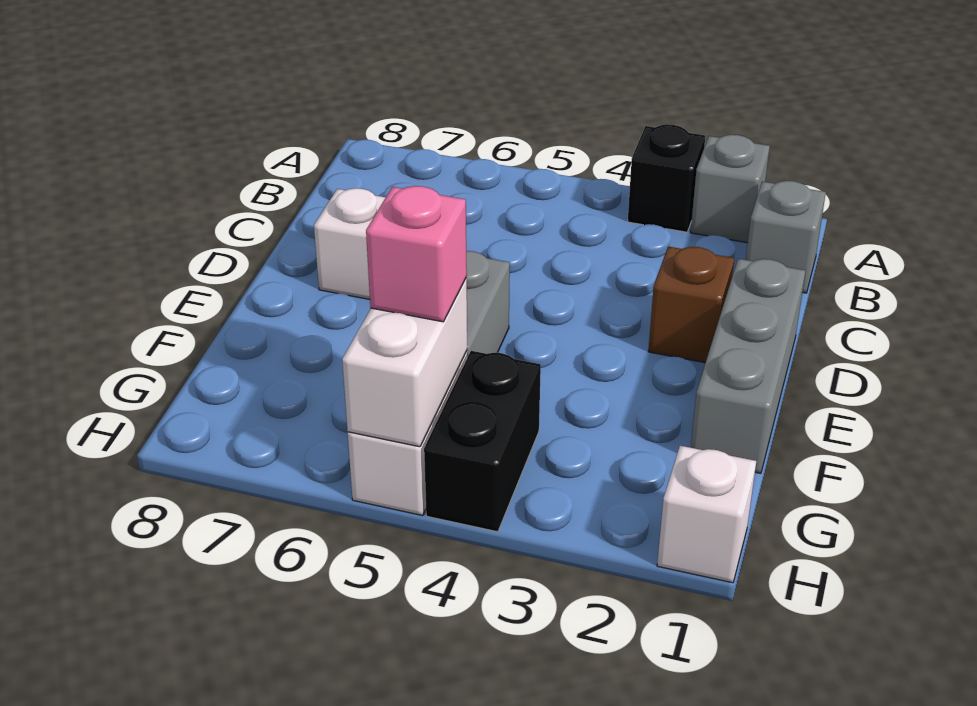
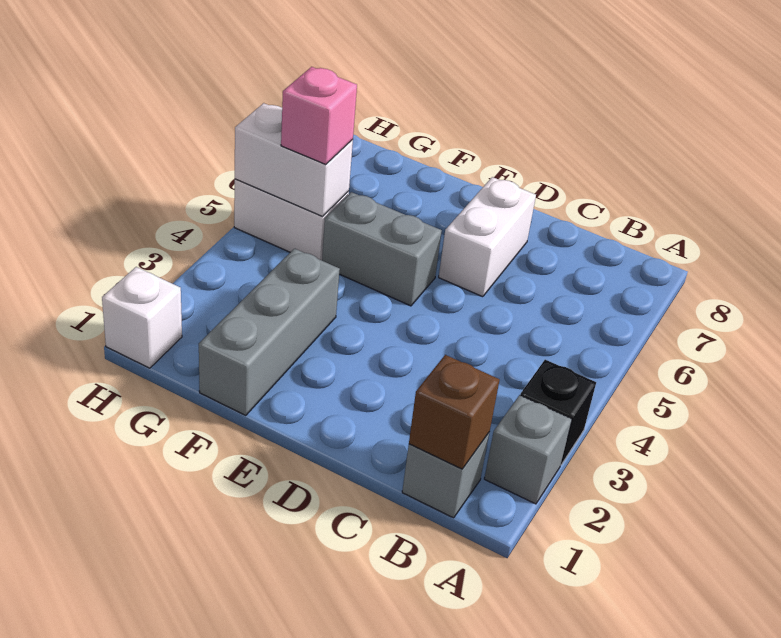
grey 1x3 brick [691,259,805,473] -> grey 1x3 brick turned to [199,249,340,416]
brown 1x1 brick [648,247,734,363] -> brown 1x1 brick moved to [409,355,500,469]
black 1x2 brick [424,351,541,532] -> none

